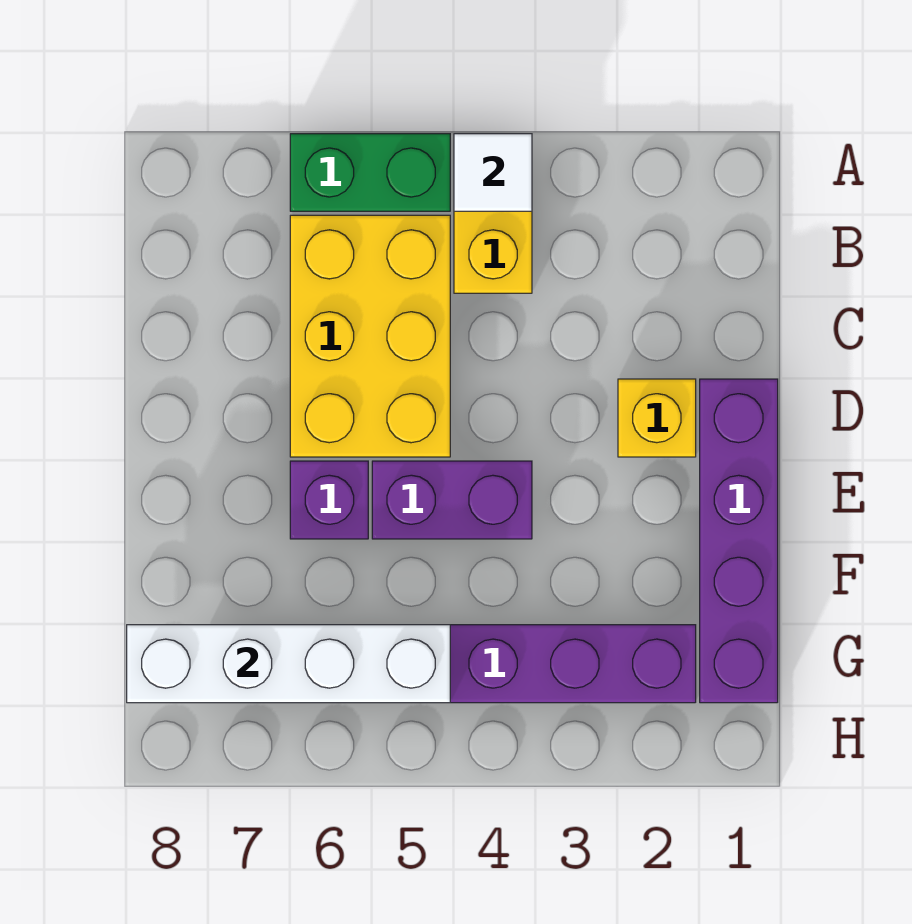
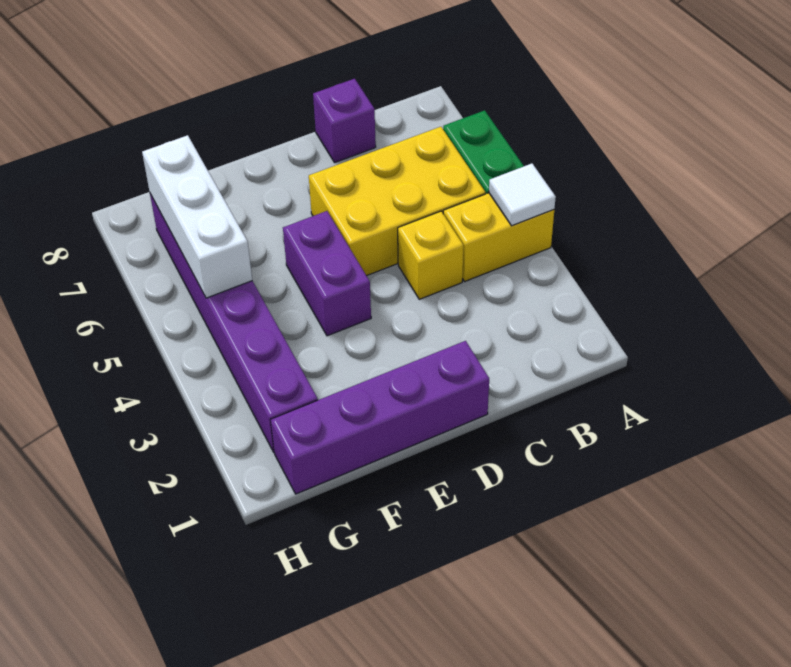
yellow 1x1 brick [618,379,696,457] -> yellow 1x1 brick moved to [398,211,463,299]
purple 1x1 brick [290,461,368,539] -> purple 1x1 brick moved to [313,79,376,162]
white 1x4 brick [127,625,450,703] -> white 1x3 brick [142,135,252,298]

